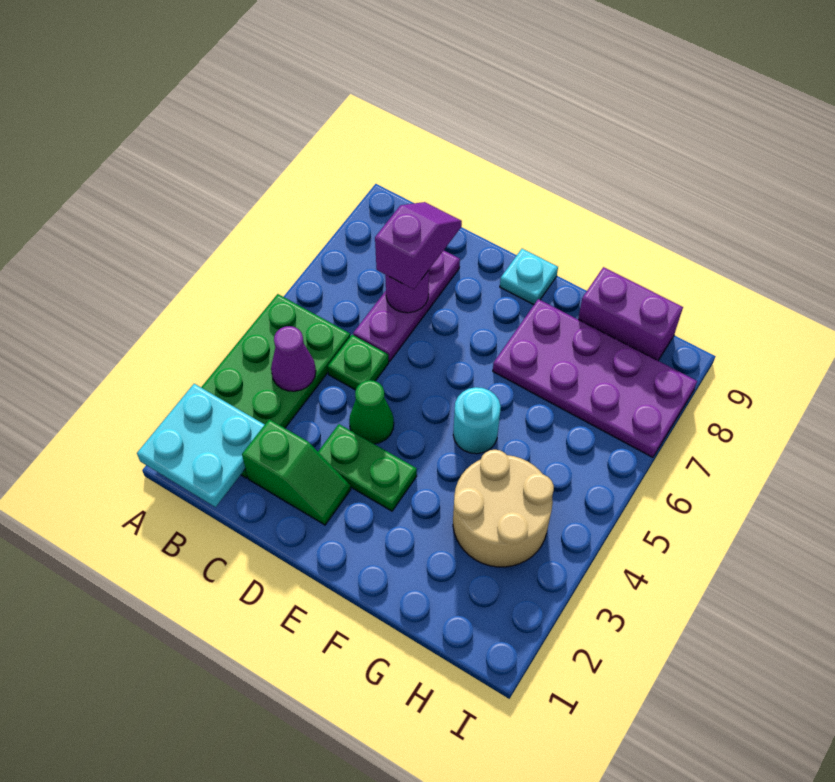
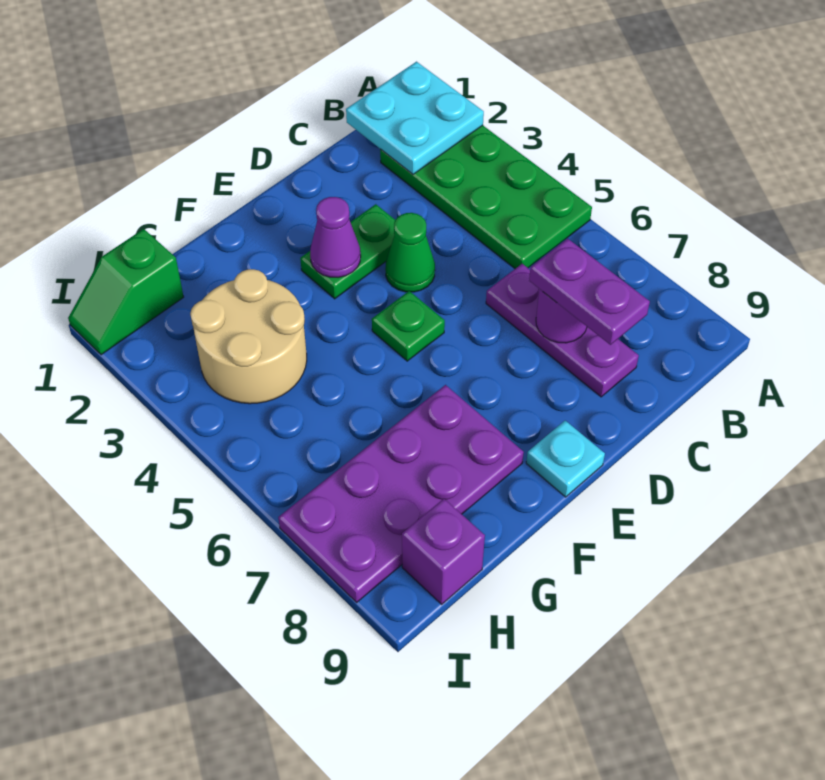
purple 1x1 cone [271,326,316,391] -> purple 1x1 cone moved to [310,197,361,277]
green 1x2 slope [242,419,351,525] -> green 1x2 slope moved to [68,229,184,355]
green 1x1 plate [328,335,389,390] -> green 1x1 plate moved to [372,291,445,361]
purple 1x2 slope [375,202,462,289] -> purple 1x2 plate [529,239,650,345]
cyan 1x1 round brick [453,387,501,454] -> none
purple 1x2 brick [578,267,683,360] -> purple 1x1 brick [402,499,485,604]

